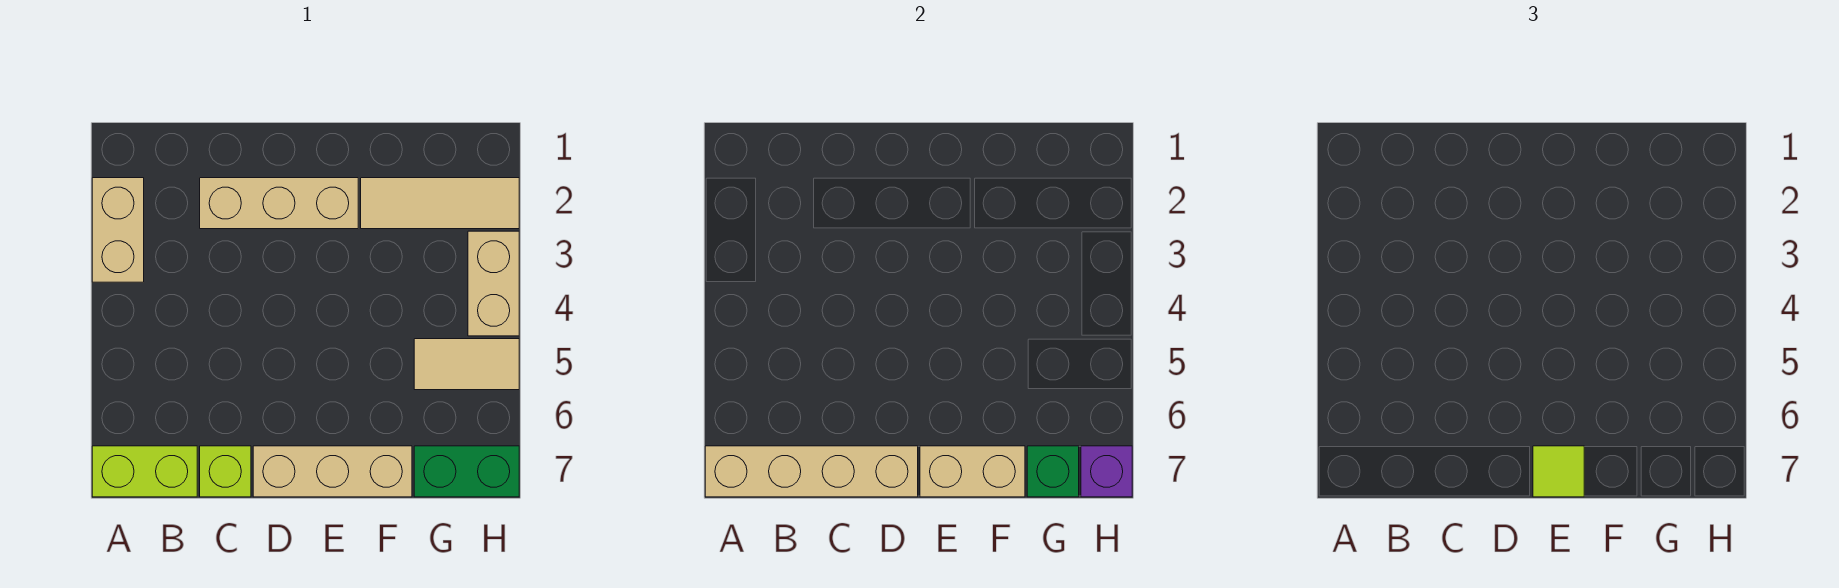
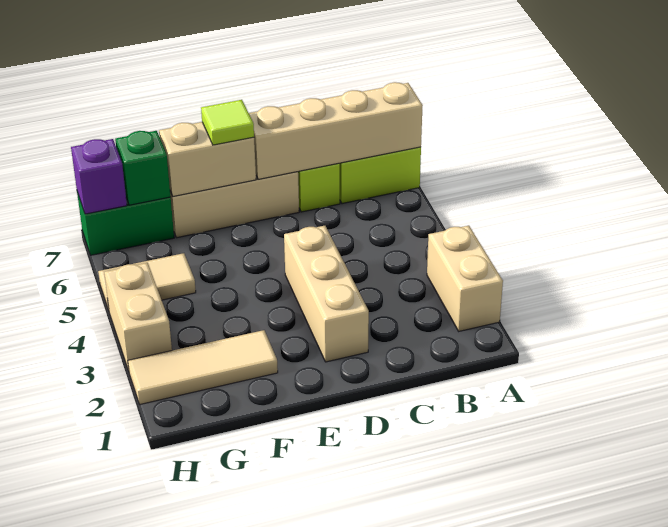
tan 1x3 brick [200,178,358,229] -> tan 1x3 brick turned to [284,226,369,362]

